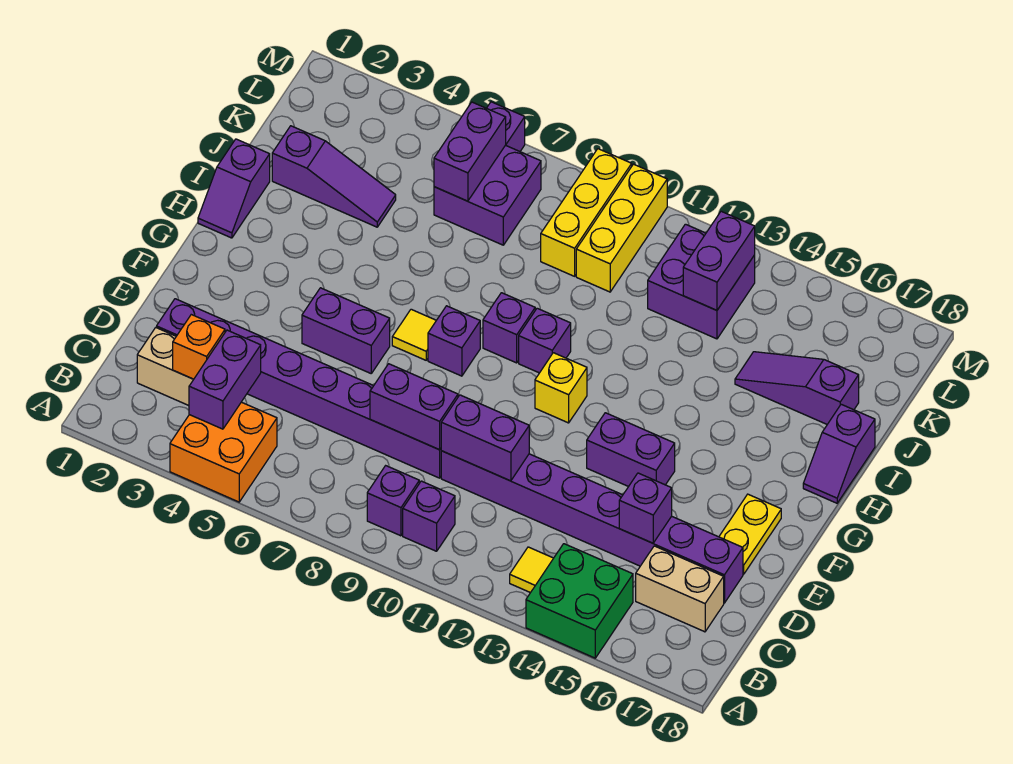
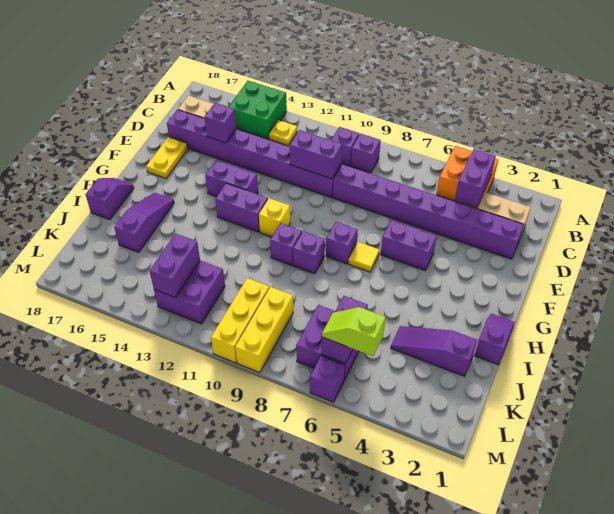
yellow 1x1 tile [510,547,553,593] -> yellow 1x1 plate [269,120,297,146]
orange 1x1 brick [173,315,225,379] -> none
purple 1x2 brick [370,364,458,450] -> purple 1x2 brick moved to [215,183,268,232]
purple 1x3 slope [735,352,859,424] -> purple 1x3 slope turned to [114,193,174,253]
none -> lime 1x2 slope [322,307,386,356]

